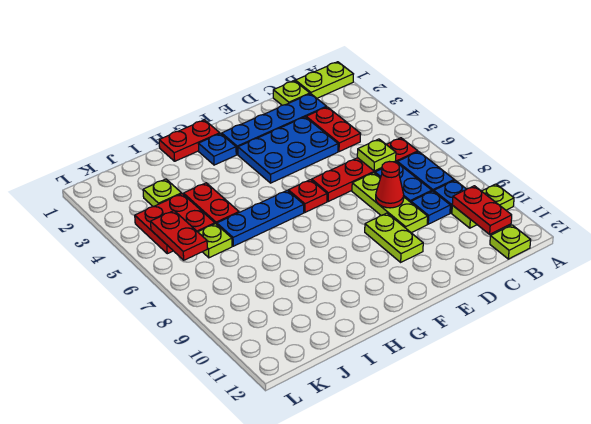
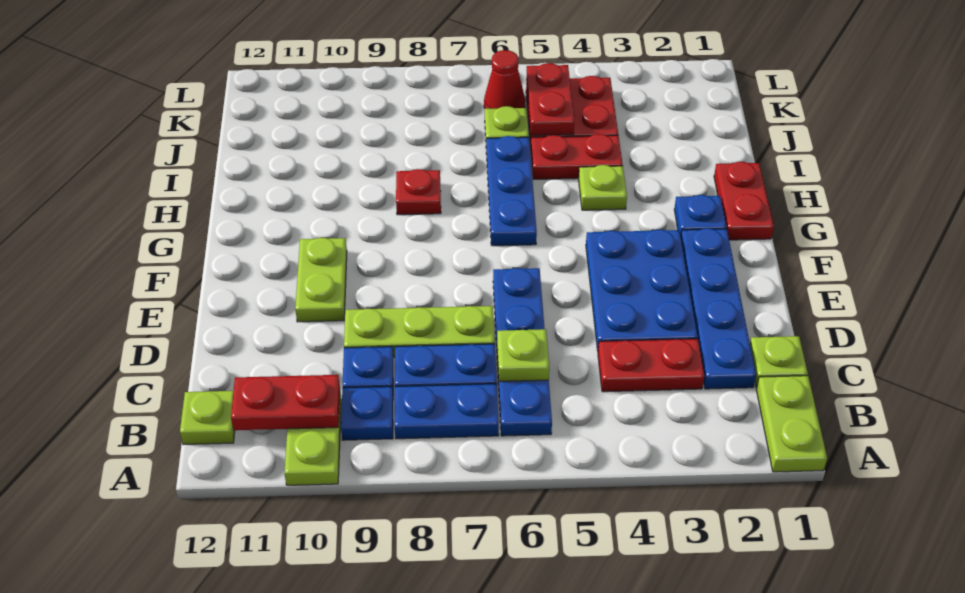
red 1x4 plate [312,138,418,201] -> blue 1x4 plate [493,268,552,436]
red 1x1 cone [376,162,404,208] -> red 1x1 cone moved to [484,50,525,109]
lime 1x2 plate [365,213,423,262] -> lime 1x2 plate turned to [295,238,347,322]
red 1x1 plate [288,180,327,212] -> red 1x1 plate moved to [396,169,441,215]
lime 1x1 plate [143,179,182,207] -> lime 1x1 plate moved to [579,165,627,210]
red 1x2 plate [151,211,207,260] -> red 1x2 plate turned to [526,63,574,135]

